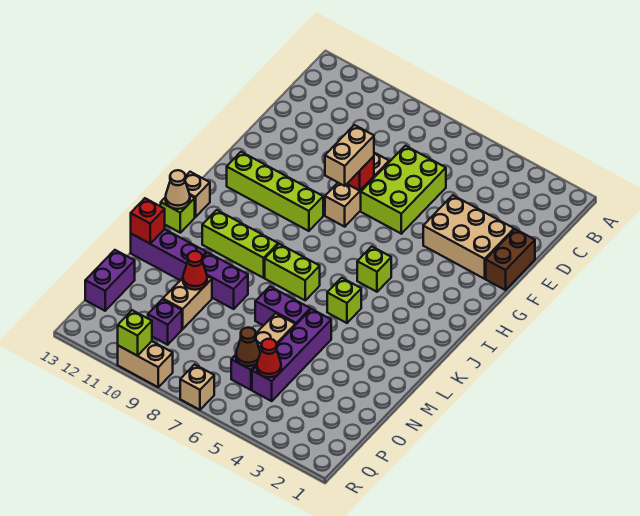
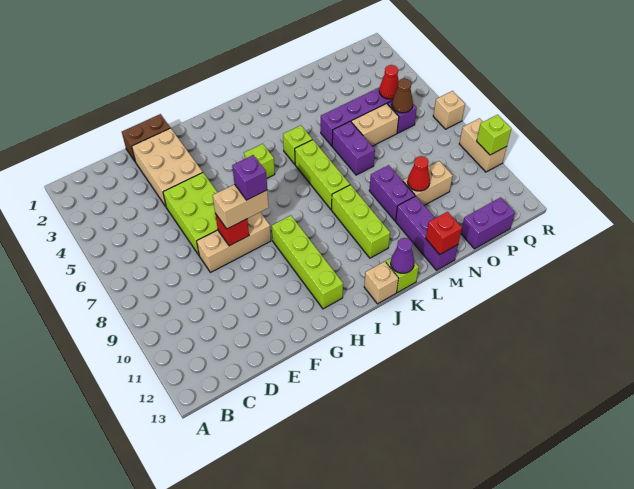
lime 2x3 brick [361,146,446,234] -> lime 2x3 brick turned to [163,173,218,255]
lime 1x2 brick [265,244,320,300] -> lime 1x3 brick [295,140,350,210]
tan 1x1 cone [166,170,190,209] -> purple 1x1 cone [391,238,415,273]
purple 1x1 brick [148,299,182,345] -> purple 1x1 brick moved to [232,155,267,200]

